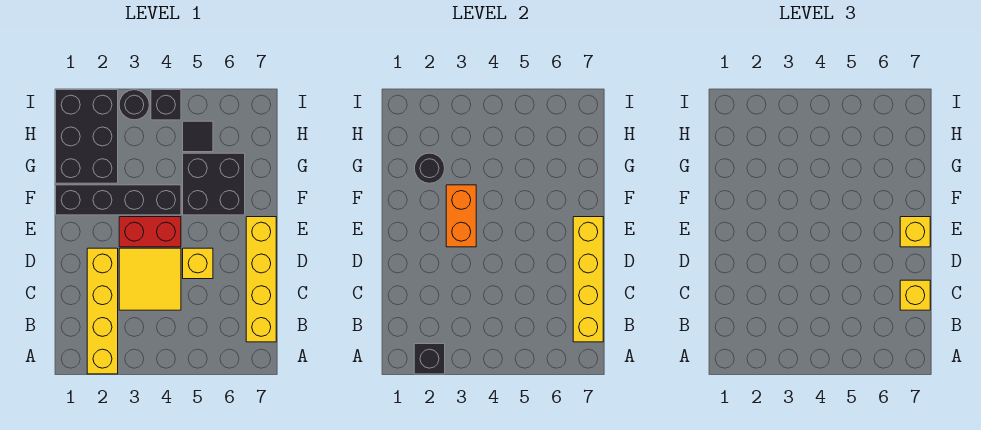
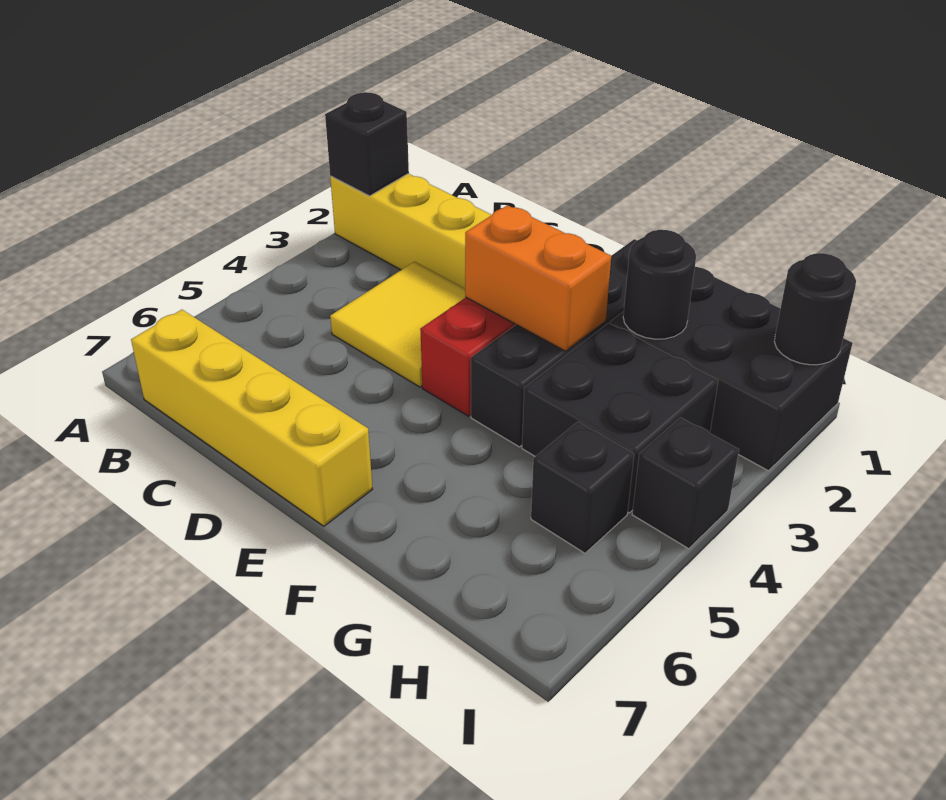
yellow 1x4 brick [573,217,603,342] -> none
yellow 1x1 brick [900,280,930,310] -> none
yellow 1x1 brick [183,248,213,279] -> none
yellow 1x1 brick [900,217,930,247] -> none
black 2x2 brick [183,153,245,215] -> black 2x2 brick moved to [522,323,718,513]
black 1x1 tile [183,121,213,152] -> black 1x1 brick [531,422,634,553]
black 1x1 round brick [119,90,149,120] -> black 1x1 round brick moved to [774,253,856,365]

